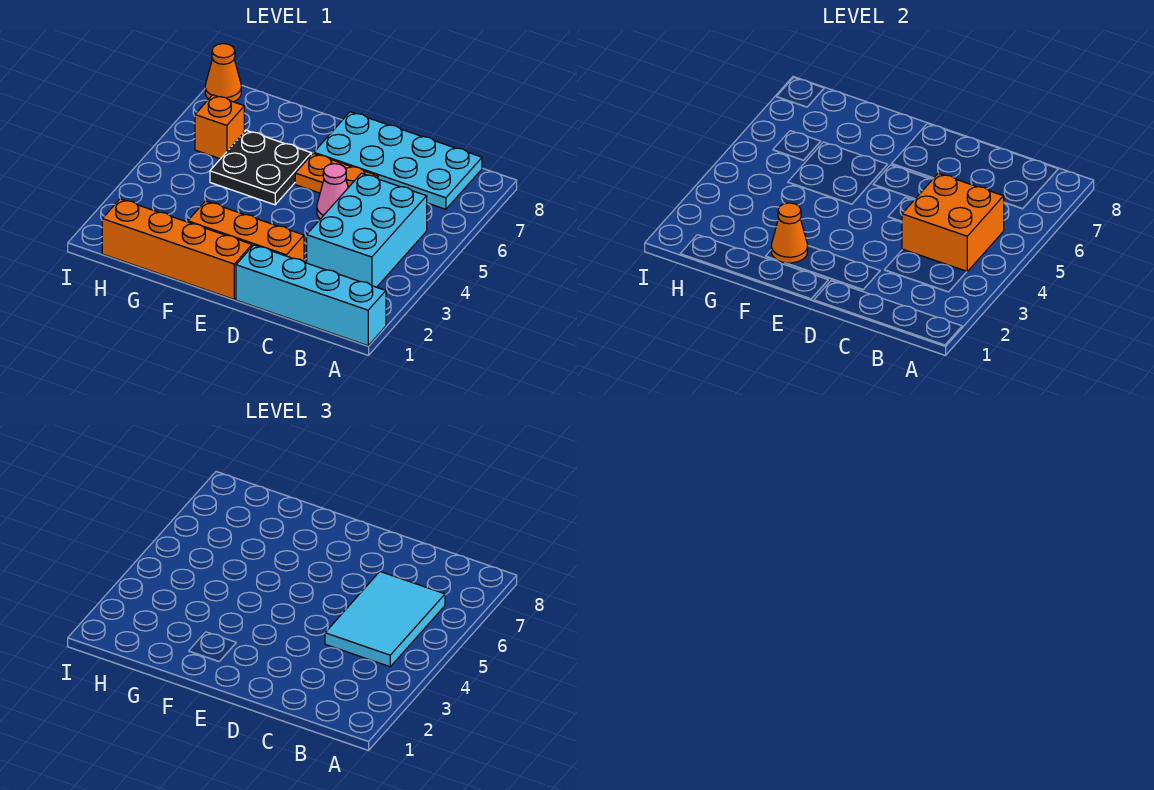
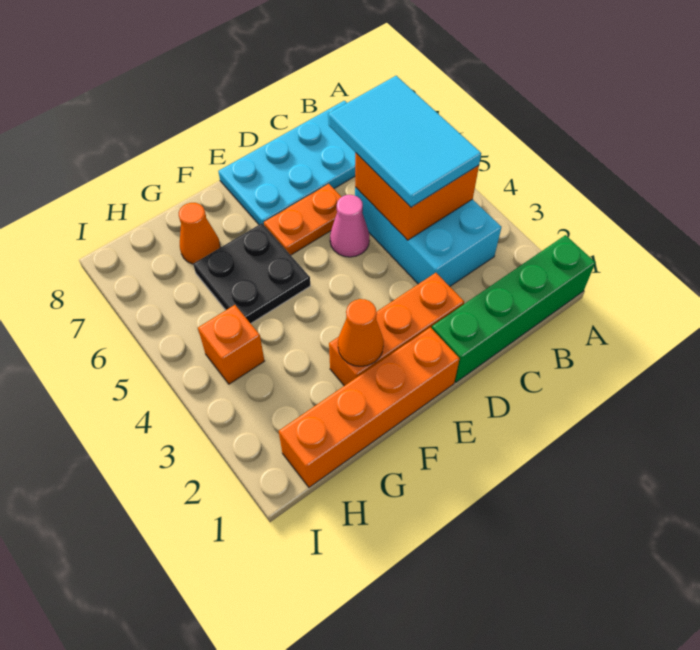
cyan 1x4 brick [236,245,386,346] -> green 1x4 brick [432,235,595,382]
orange 1x1 brick [195,95,244,159] -> orange 1x1 brick moved to [198,305,264,384]
orange 1x1 cone [205,44,241,102] -> orange 1x1 cone moved to [179,203,220,264]

